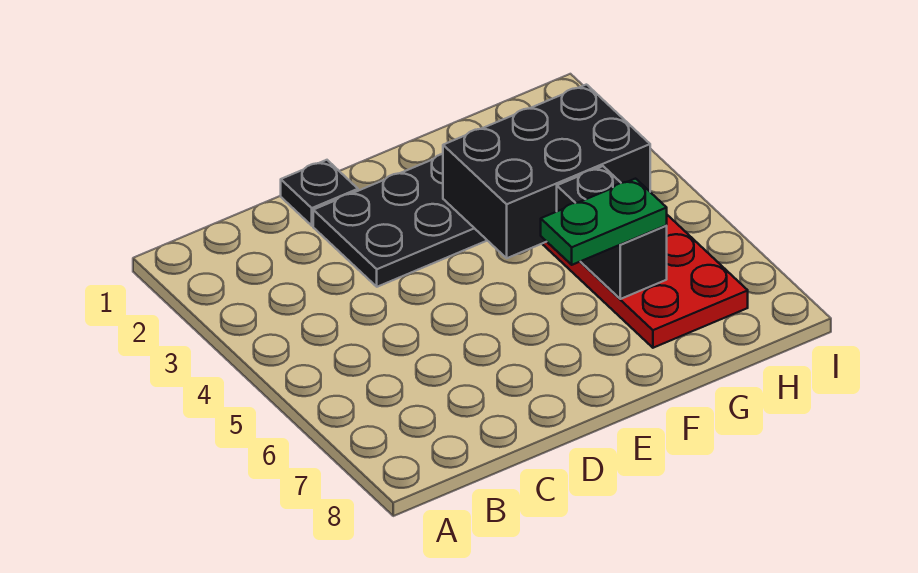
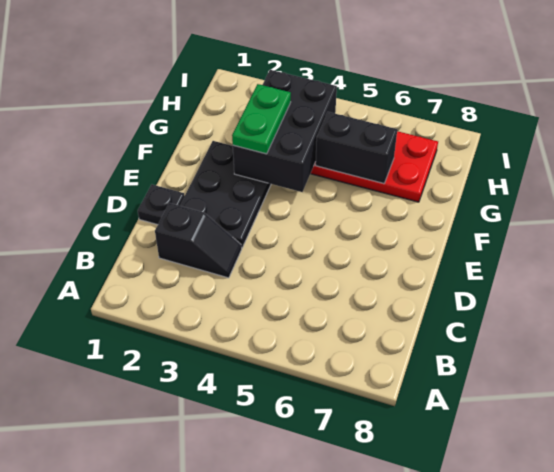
none -> black 1x2 slope [155,203,242,278]
green 1x2 plate [541,179,667,265] -> green 1x2 plate moved to [232,84,291,154]

